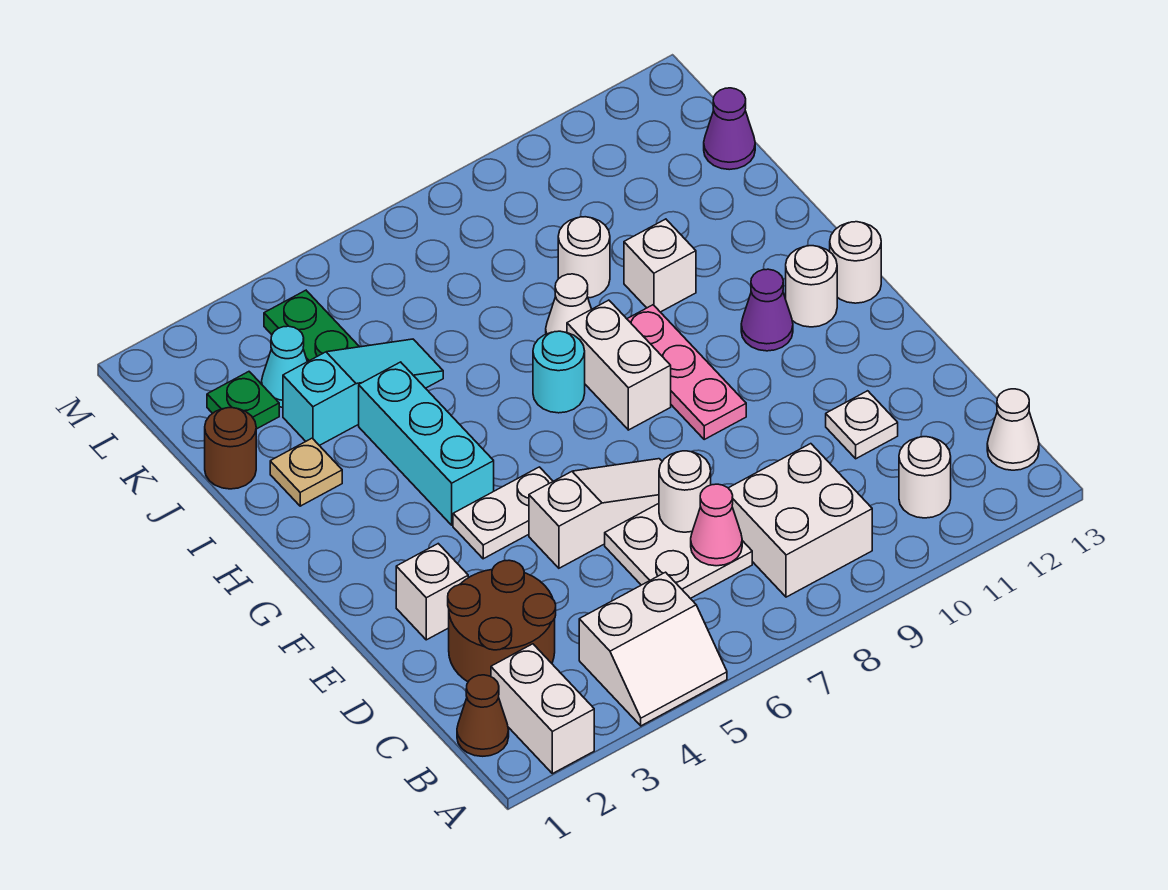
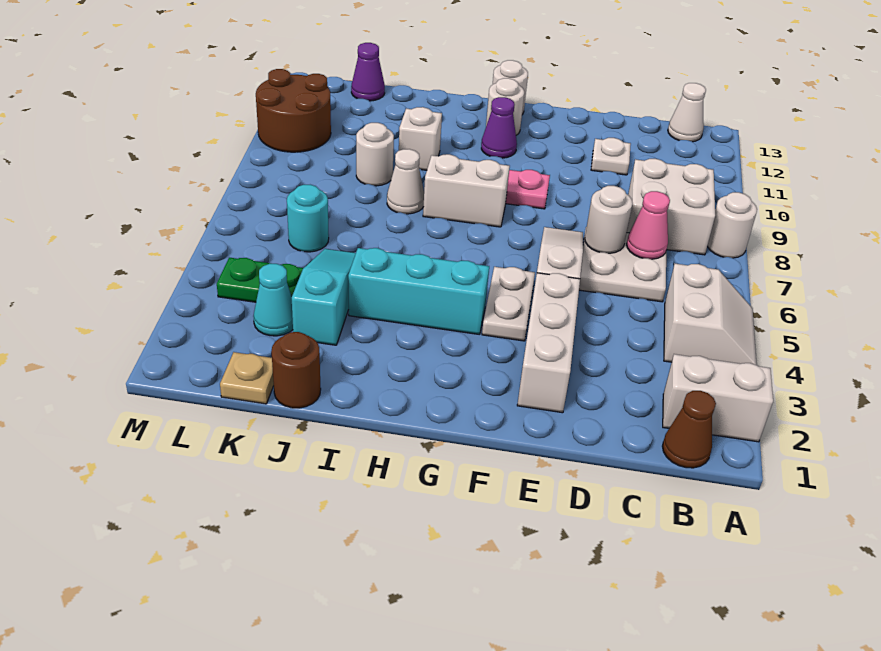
white 1x1 round brick [899,437,951,518] -> white 1x1 round brick moved to [707,192,757,258]
brown 2x2 round brick [448,560,556,682] -> brown 2x2 round brick moved to [256,69,331,152]
white 1x1 brick [396,544,468,640] -> white 1x3 brick [517,273,580,413]
cyan 1x1 round brick [533,331,585,413] -> cyan 1x1 round brick moved to [287,185,329,252]
tan 1x1 plate [270,438,342,506] -> tan 1x1 plate moved to [220,352,274,404]
green 1x1 plate [207,372,279,429] -> none

